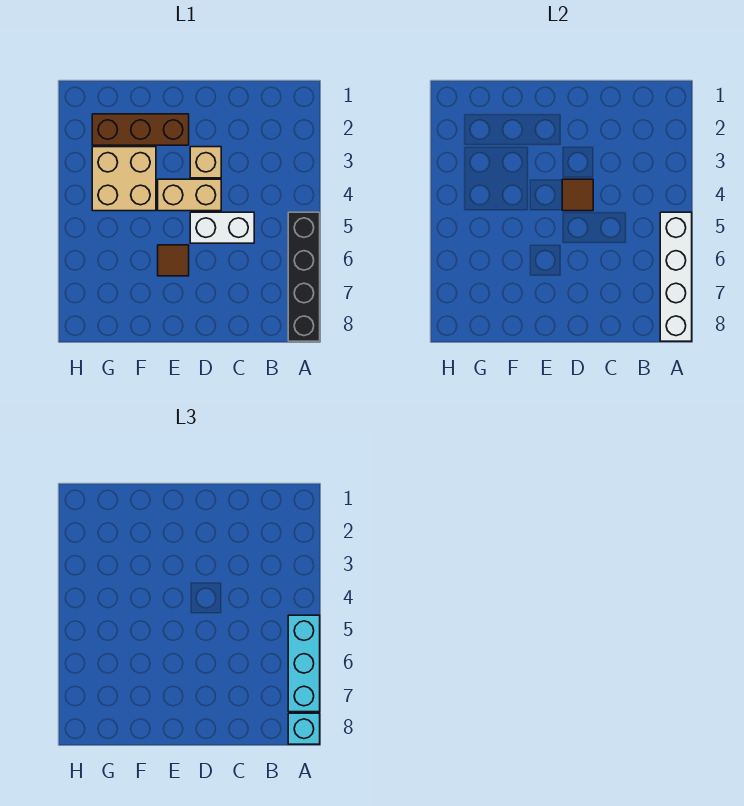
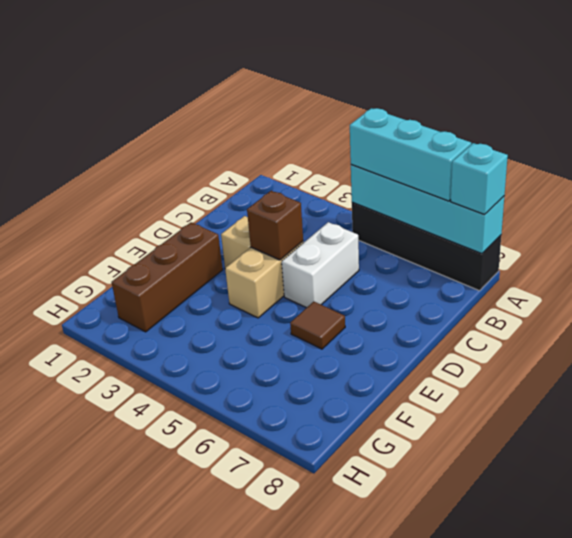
white 1x4 brick [660,212,692,341] -> cyan 1x4 brick [351,165,504,254]
brown 1x1 tile [562,179,593,211] -> brown 1x1 brick [247,191,303,260]
tan 2x2 brick [92,147,156,211] -> none

